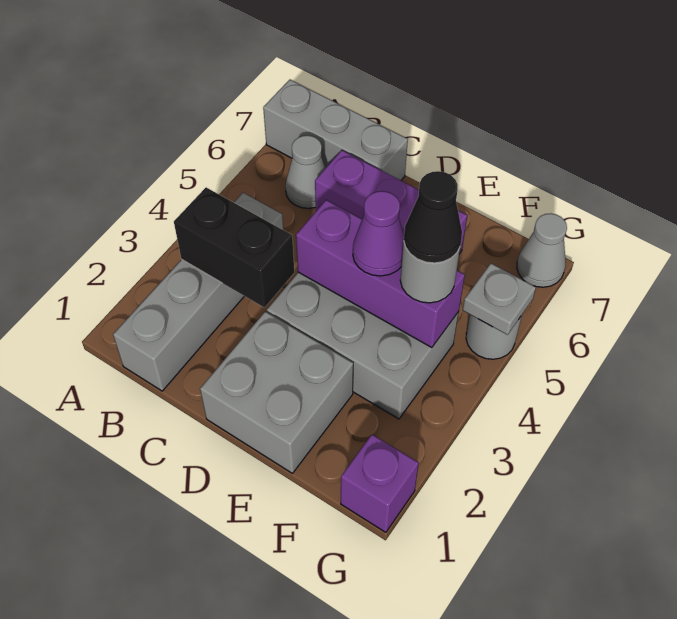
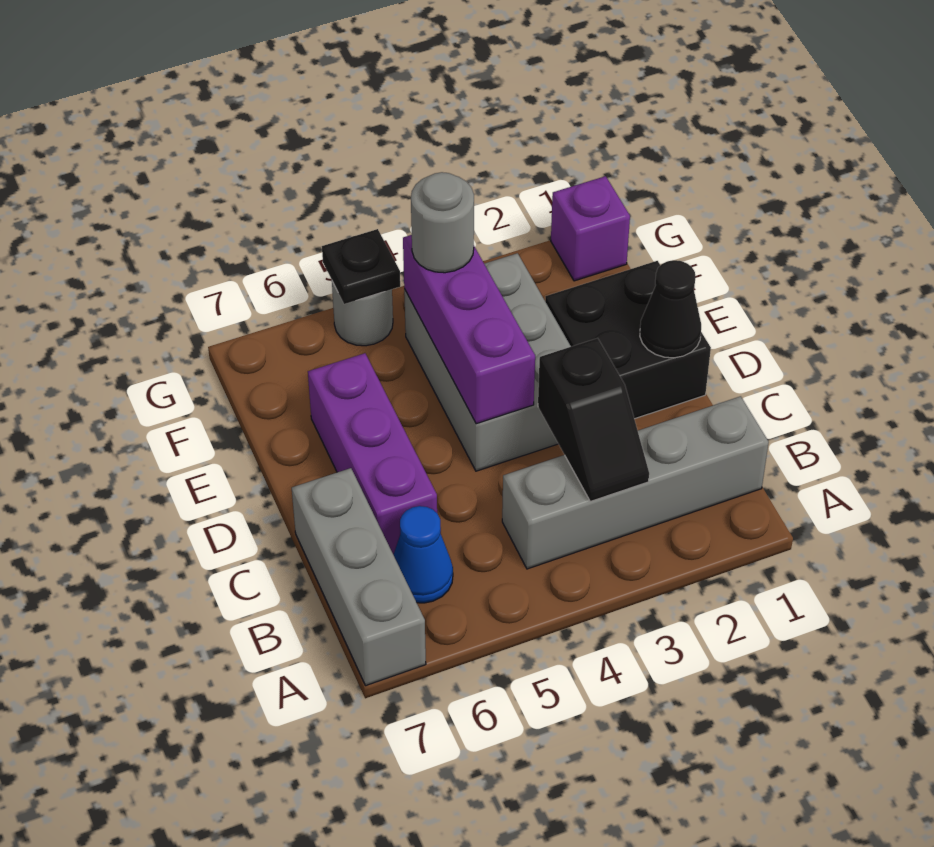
black 1x2 brick [174,187,294,308] -> black 1x2 slope [538,338,649,501]
grey 1x1 cone [285,135,326,208] -> blue 1x1 cone [393,506,453,603]
grey 2x2 brick [200,311,353,473] -> black 2x2 brick [545,261,711,419]
purple 1x1 cone [353,191,404,276] -> none
black 1x1 cone [404,171,462,263] -> black 1x1 cone moved to [640,260,701,358]
grey 1x1 plate [463,263,536,335] -> black 1x1 plate [322,229,400,304]
grey 1x1 cone [517,213,567,287] -> none

